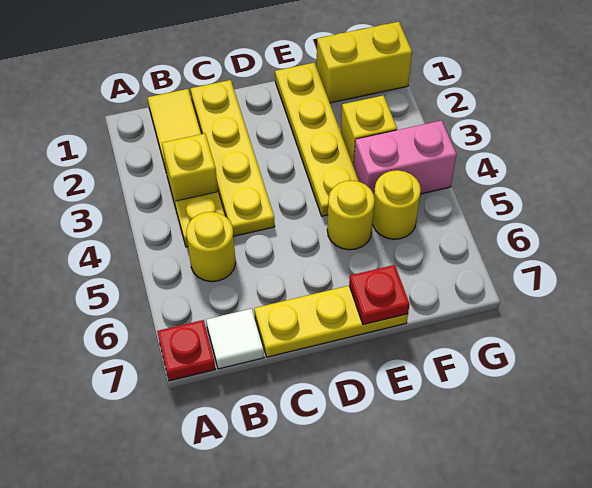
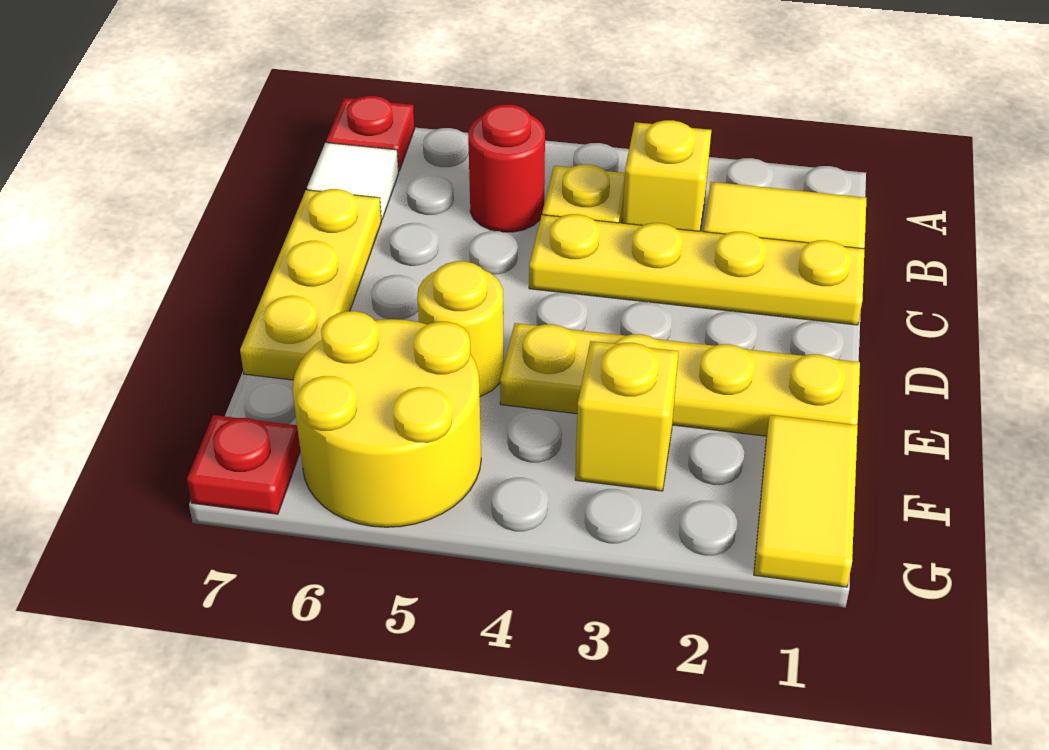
yellow 1x1 round brick [186,212,236,282] -> red 1x1 round brick [468,105,545,232]
red 1x1 plate [349,265,410,325] -> red 1x1 plate moved to [187,415,300,514]
yellow 1x2 brick [317,22,412,103] -> yellow 1x2 tile [754,415,858,587]
pink 1x2 brick [354,121,457,194] -> none
yellow 1x1 round brick [373,170,421,239] -> yellow 2x2 round brick [293,311,481,527]

